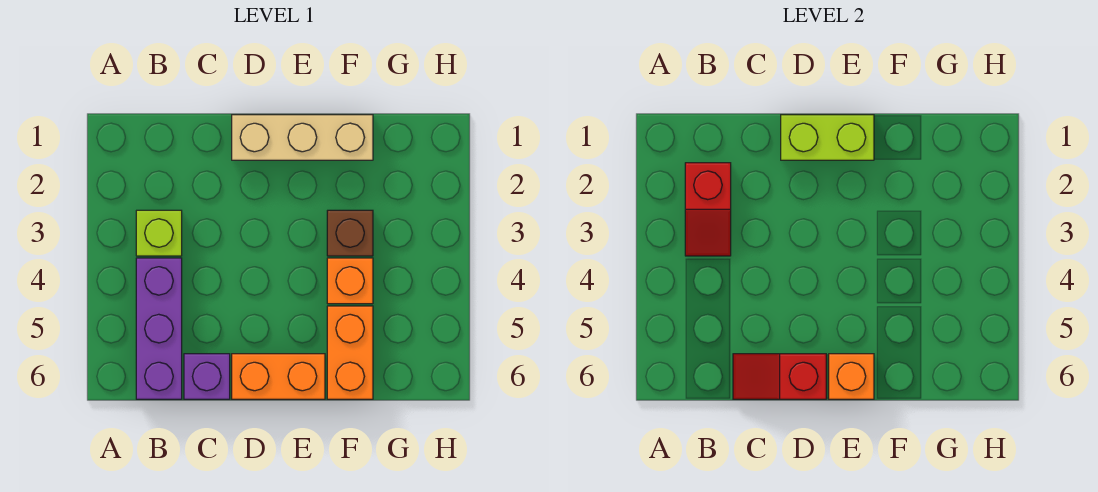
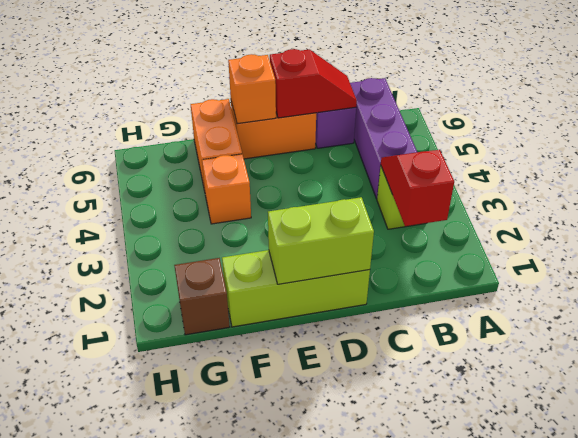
tan 1x3 brick [232,115,373,160] -> lime 1x3 brick [222,250,370,327]
brown 1x1 brick [327,210,373,256] -> brown 1x1 brick moved to [174,258,230,335]

